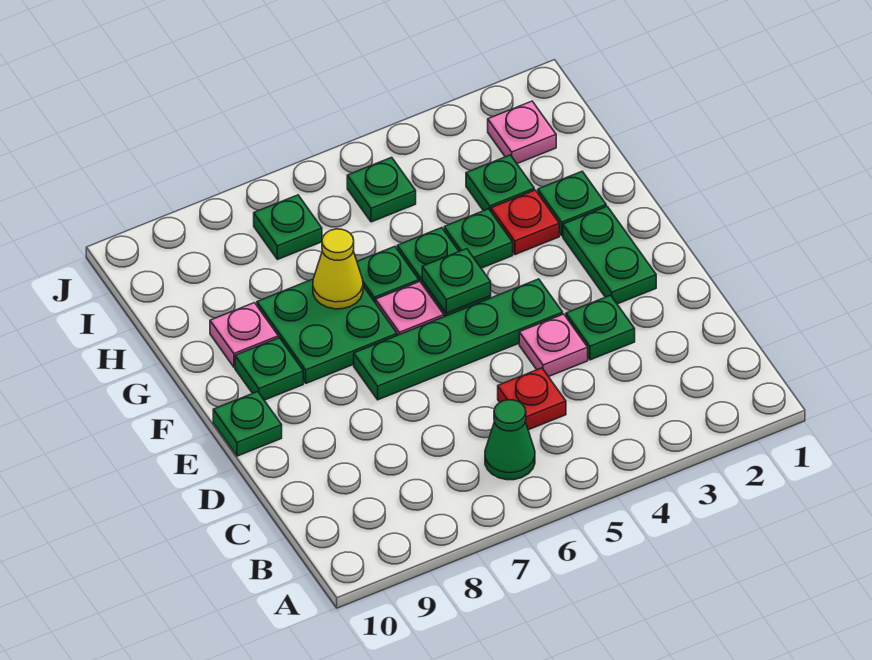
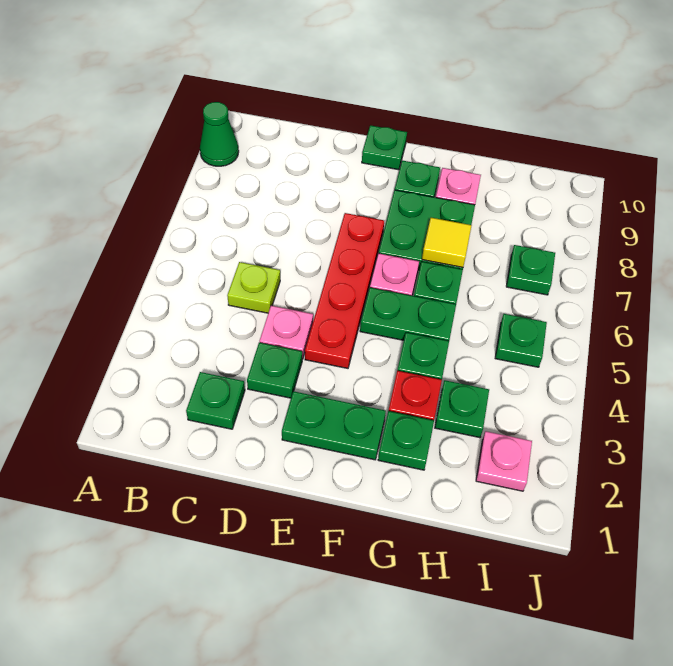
green 1x1 cone [485,400,535,480] -> green 1x1 cone moved to [200,102,239,166]
red 1x1 plate [498,368,566,430] -> lime 1x1 plate [227,262,280,313]
green 1x4 plate [354,279,563,400] -> red 1x4 plate [305,213,384,368]
green 1x1 plate [422,249,491,313] -> green 1x1 plate moved to [186,372,245,429]
yellow 1x1 cone [313,229,363,309] -> yellow 1x1 tile [422,218,472,267]

